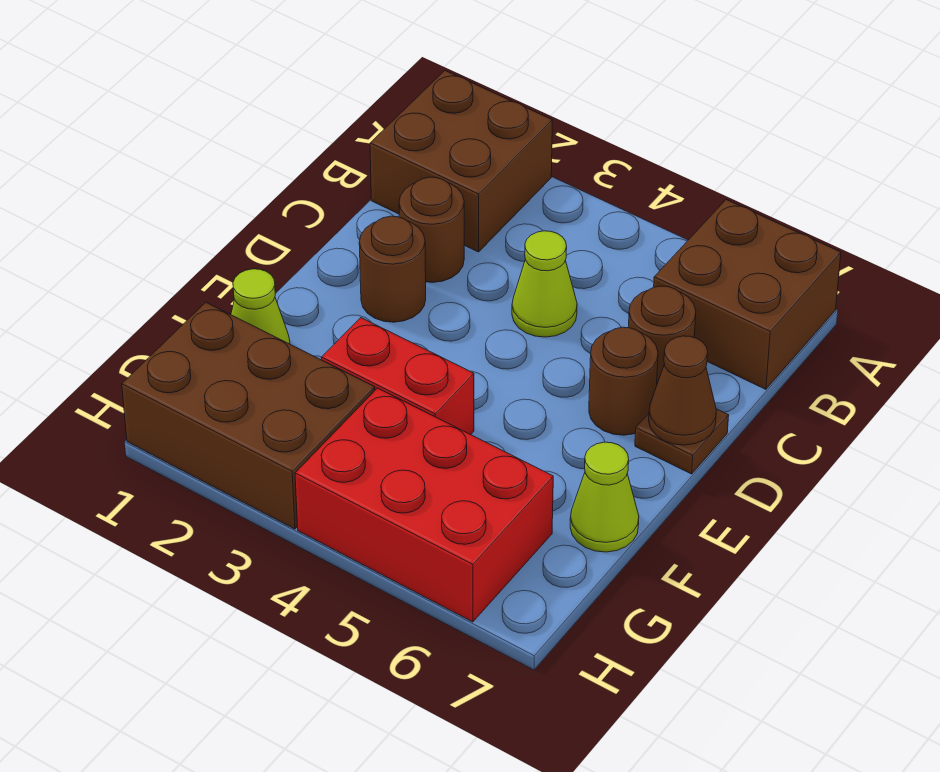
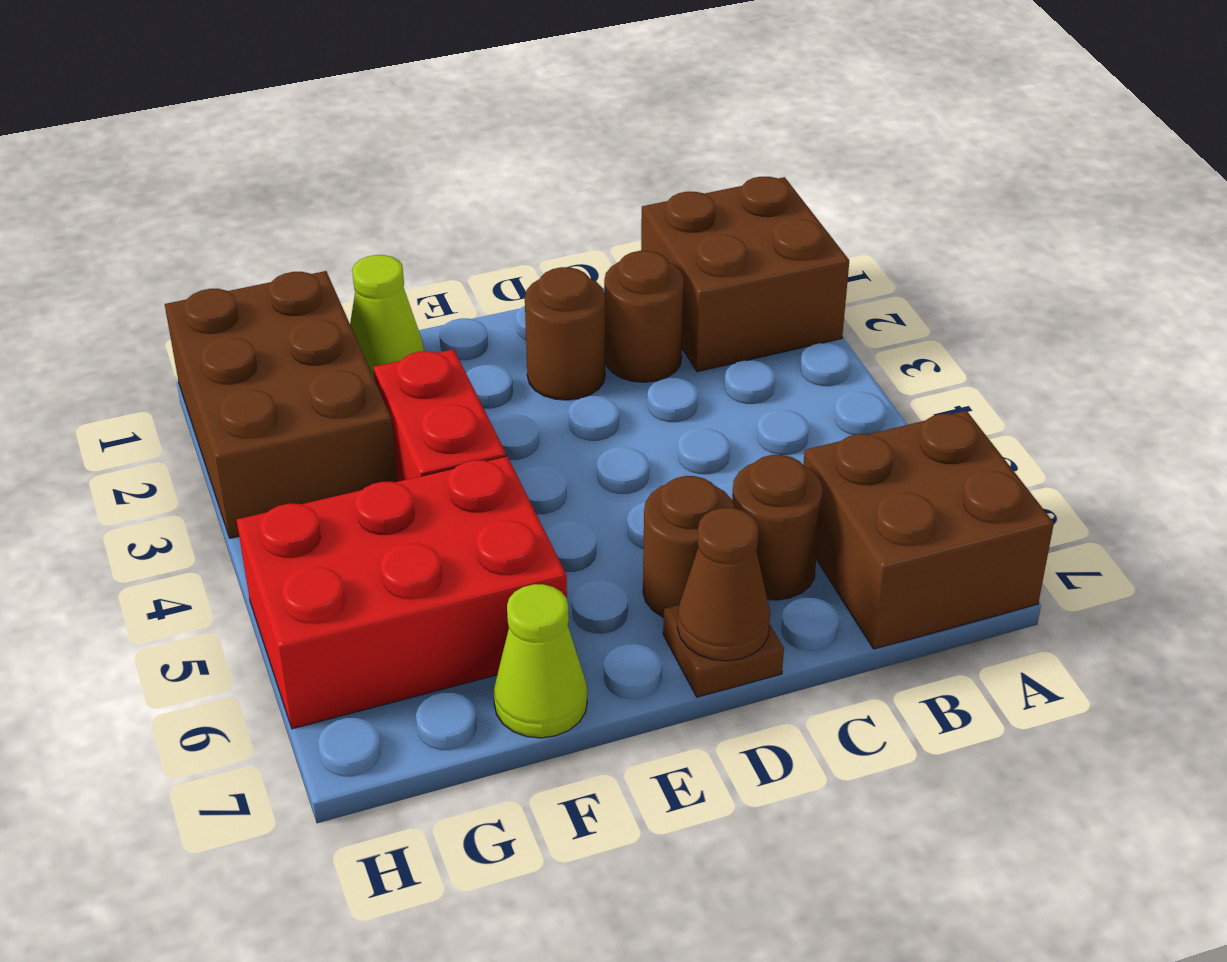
lime 1x1 cone [512,231,577,337] -> none
red 2x3 brick [295,388,553,622] -> red 2x3 brick turned to [237,456,567,729]

